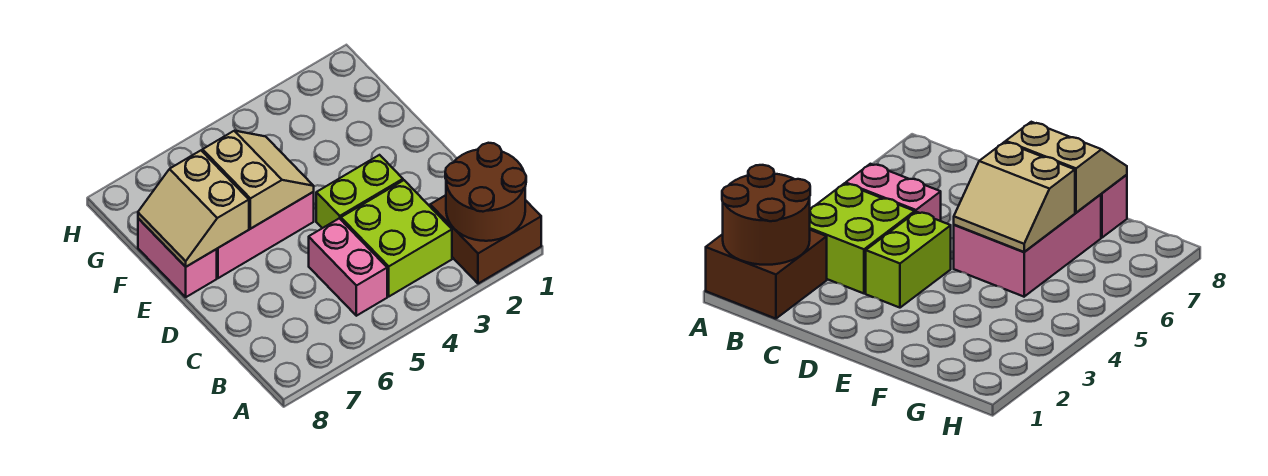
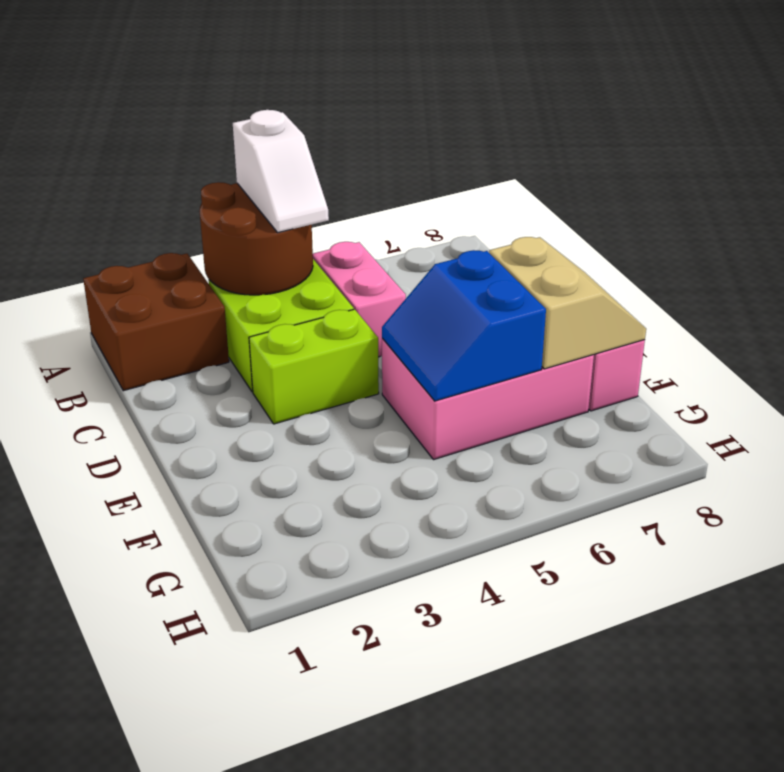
brown 2x2 round brick [445,143,526,241] -> brown 2x2 round brick moved to [200,182,313,295]
none -> white 1x2 slope [233,110,329,233]
tan 2x2 slope [203,131,314,229] -> blue 2x2 slope [382,250,546,401]

